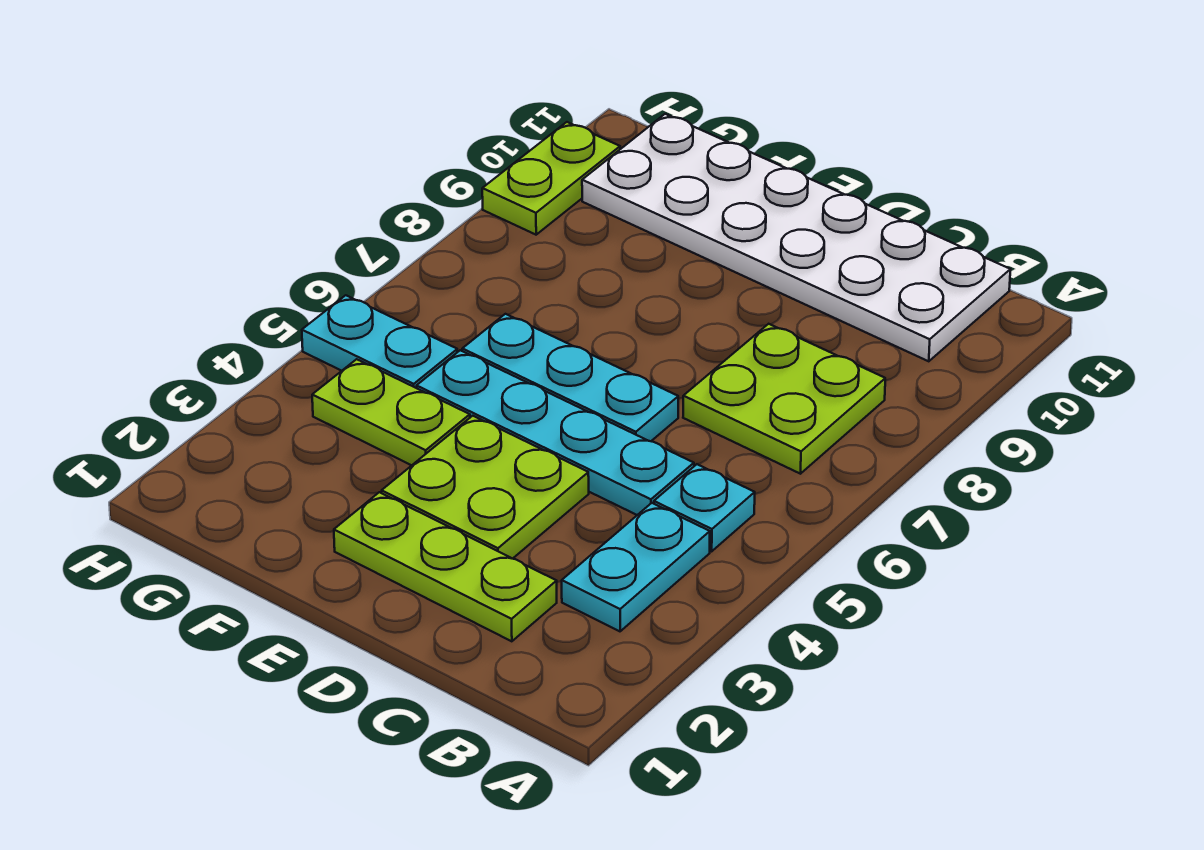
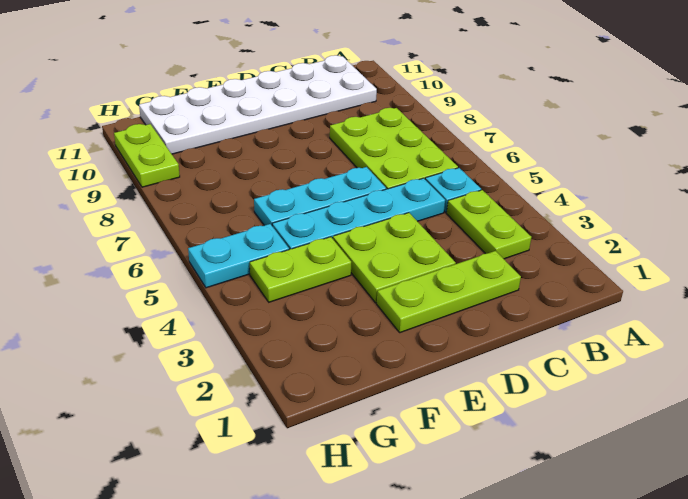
cyan 1x2 plate [562,503,710,631] -> lime 1x2 plate [447,190,531,259]
lime 2x2 plate [683,324,885,474] -> lime 2x3 plate [330,108,458,189]

